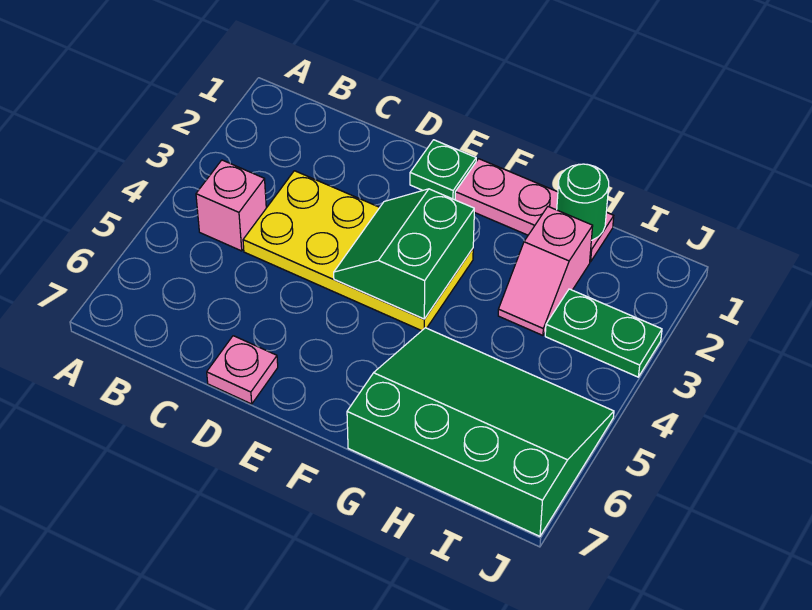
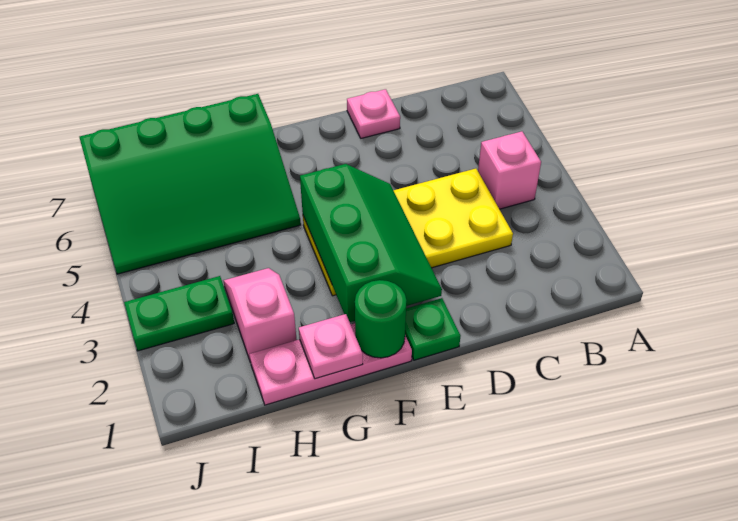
green 2x2 slope [334,189,474,319] -> green 2x3 slope [300,164,442,322]
none -> pink 1x1 plate [299,314,363,379]
green 1x1 round brick [557,164,609,240] -> green 1x1 round brick moved to [355,280,407,358]

